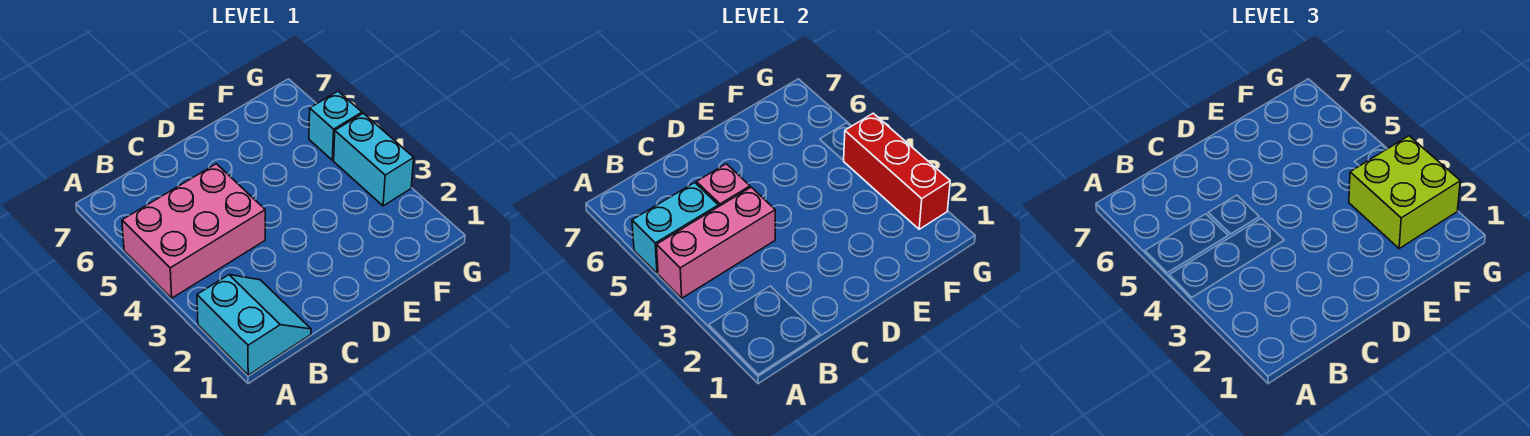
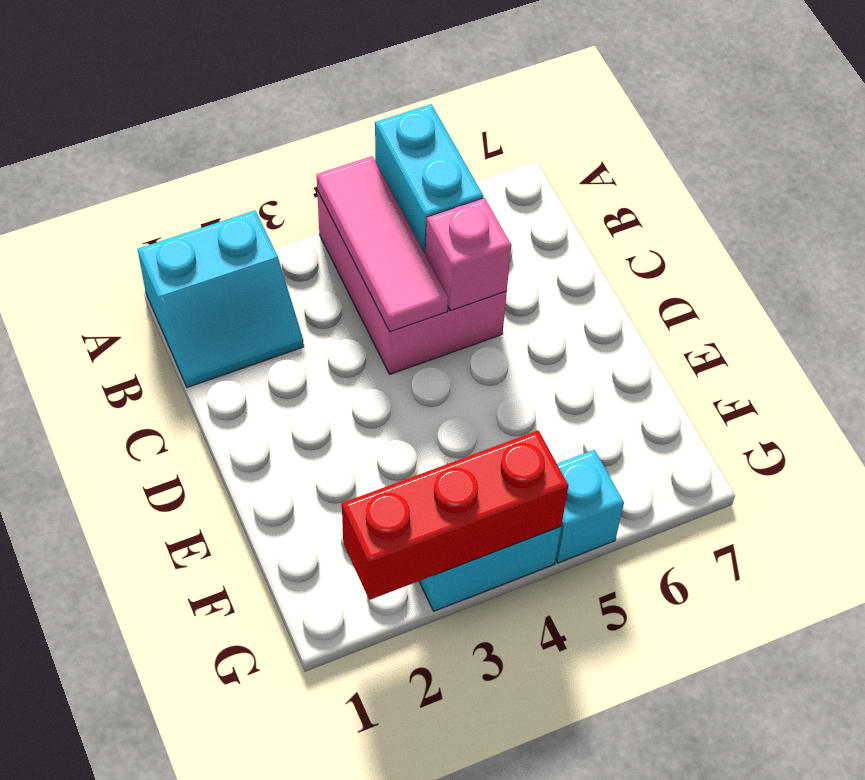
pink 1x3 brick [657,187,775,298] -> pink 1x3 tile [317,156,448,332]
lime 2x2 brick [1349,136,1460,249] -> none

